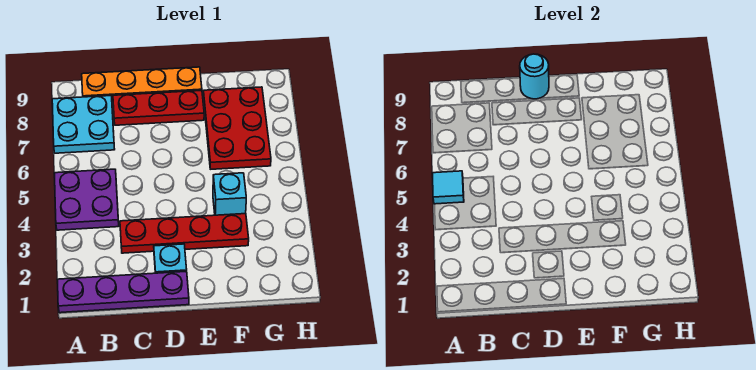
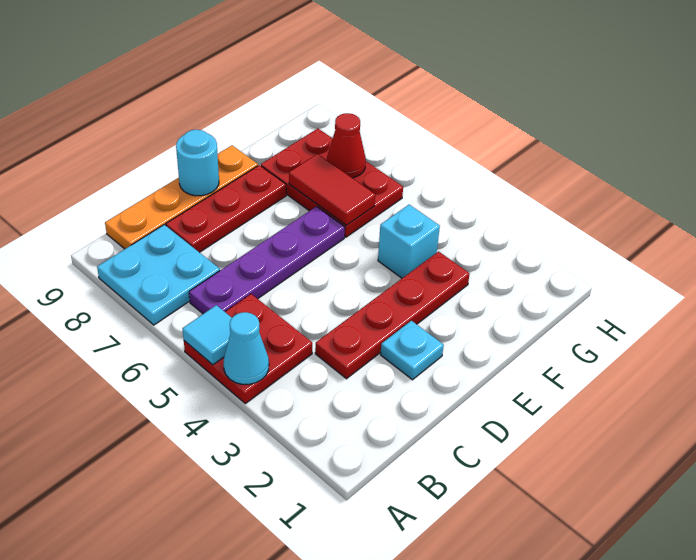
purple 1x4 plate [57,271,189,313] -> purple 1x4 plate moved to [189,206,345,314]
purple 2x2 plate [54,169,119,230] -> red 2x2 plate [184,294,312,404]
none -> cyan 1x1 cone [224,312,269,384]
none -> red 1x2 tile [289,154,375,225]
none -> red 1x1 cone [327,113,366,178]

